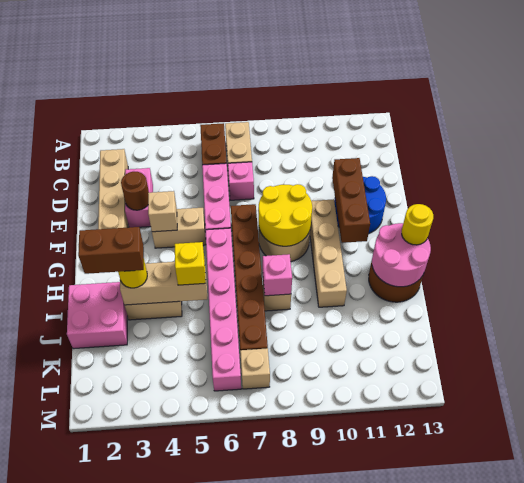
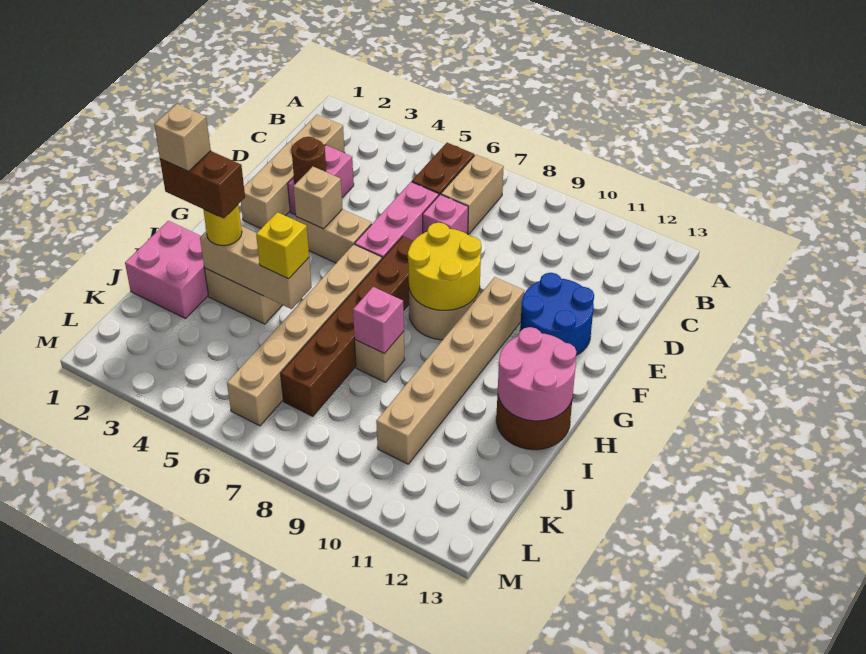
brown 1x3 brick [332,158,370,243] -> none
tan 1x4 brick [310,199,347,307] -> tan 1x6 brick [376,277,524,464]
pink 1x6 brick [206,228,241,391] -> tan 1x6 brick [227,244,382,426]
yellow 1x1 round brick [402,204,433,245] -> none
tan 1x1 brick [240,348,270,389] -> tan 1x1 brick moved to [154,104,211,171]

